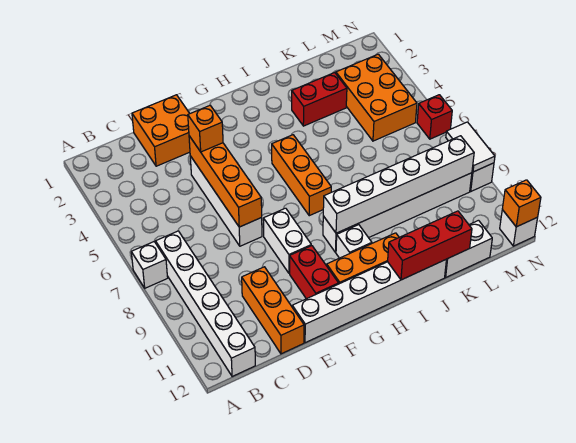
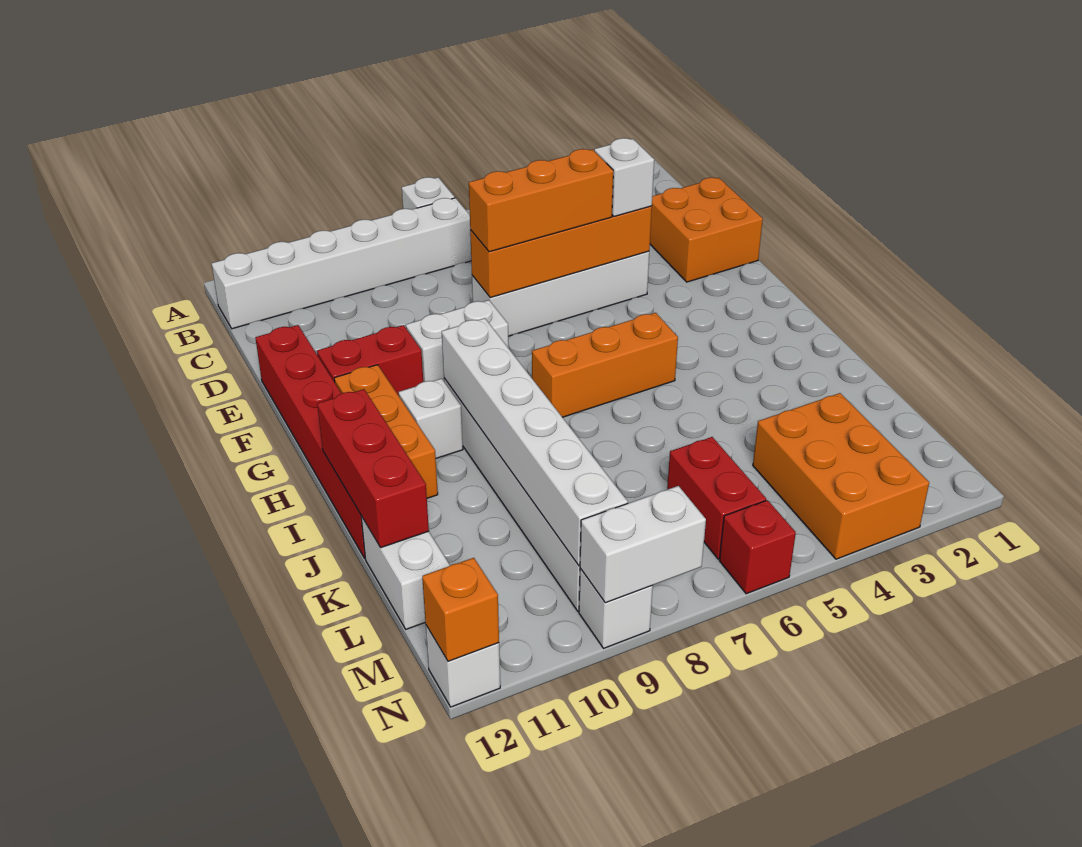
orange 1x3 brick [242,267,304,354] -> orange 1x3 brick moved to [469,149,613,252]
orange 1x1 brick [188,106,223,152] -> white 1x1 brick [594,138,654,216]
white 1x6 brick [292,260,446,343] -> red 1x6 brick [255,325,365,558]
red 1x2 brick [292,73,347,126] -> red 1x2 brick moved to [667,437,766,559]
orange 2x3 brick [336,54,417,141] -> orange 2x3 brick turned to [753,393,929,559]
white 1x2 tile [446,122,495,172] -> white 1x2 brick [580,486,706,603]

